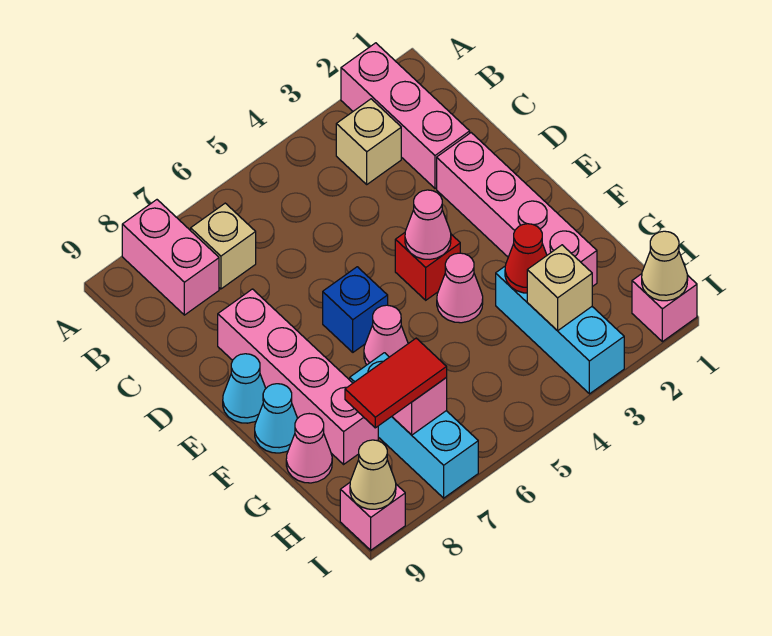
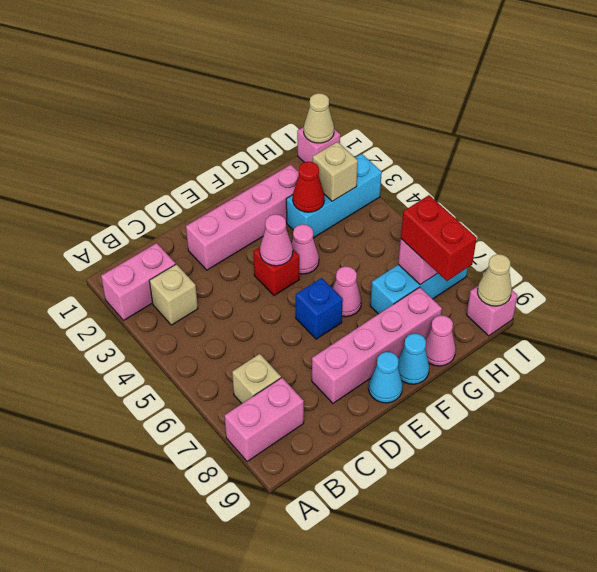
pink 1x3 brick [341,43,470,188] -> pink 1x2 brick [101,243,176,320]
red 1x2 tile [345,338,447,428] -> red 1x2 brick [401,195,477,281]

